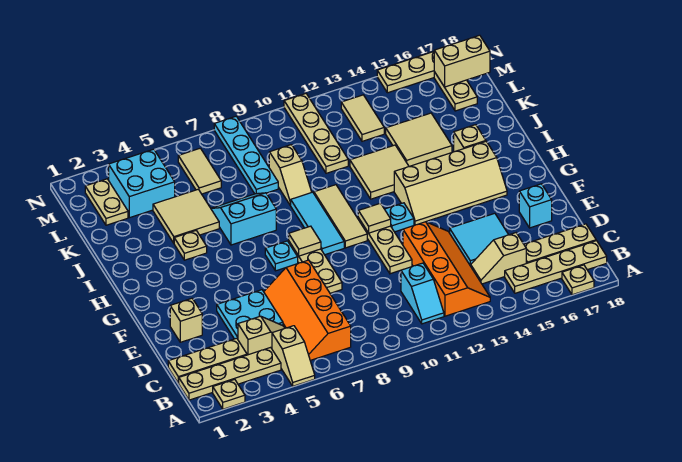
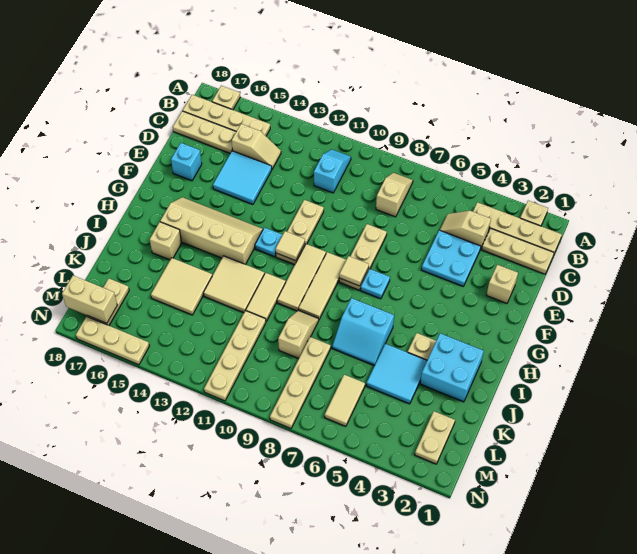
tan 1x2 slope [272,326,315,386] -> tan 1x2 slope moved to [376,173,413,217]
orange 2x4 slope [264,260,351,360] -> none
orange 2x4 slope [403,222,490,316] -> none
cyan 1x3 tile [291,192,344,255] -> tan 1x3 tile [299,252,346,319]
tan 2x2 tile [153,189,219,243] -> cyan 2x2 tile [366,344,427,404]
cyan 1x4 plate [214,116,278,194] -> tan 1x4 plate [270,337,331,428]
cyan 2x2 brick [109,149,175,218] -> cyan 2x2 brick moved to [420,333,484,402]
tan 1x2 tile [341,95,384,141] -> tan 1x2 tile moved to [246,273,286,321]

